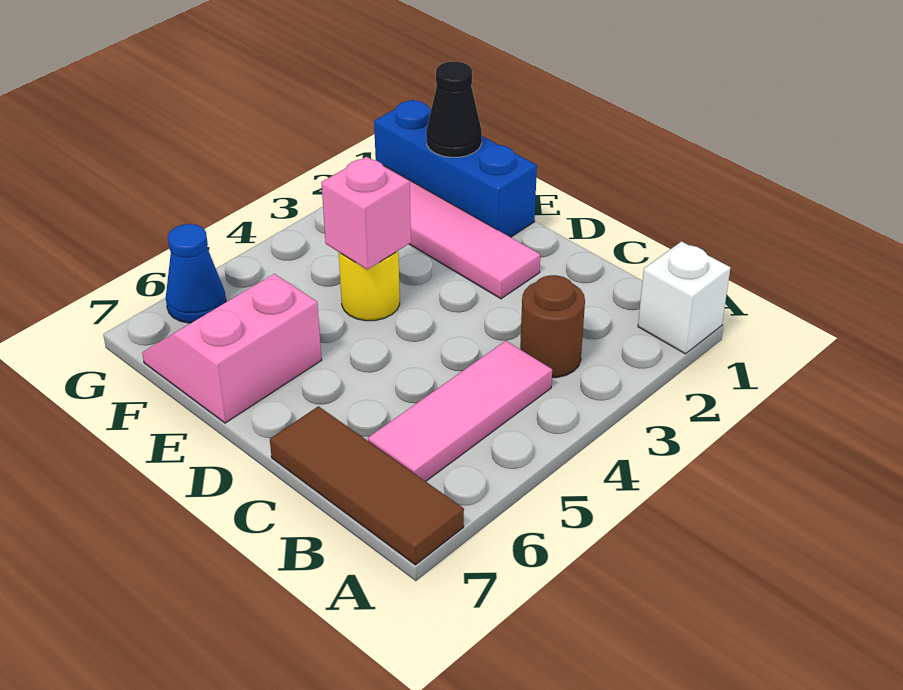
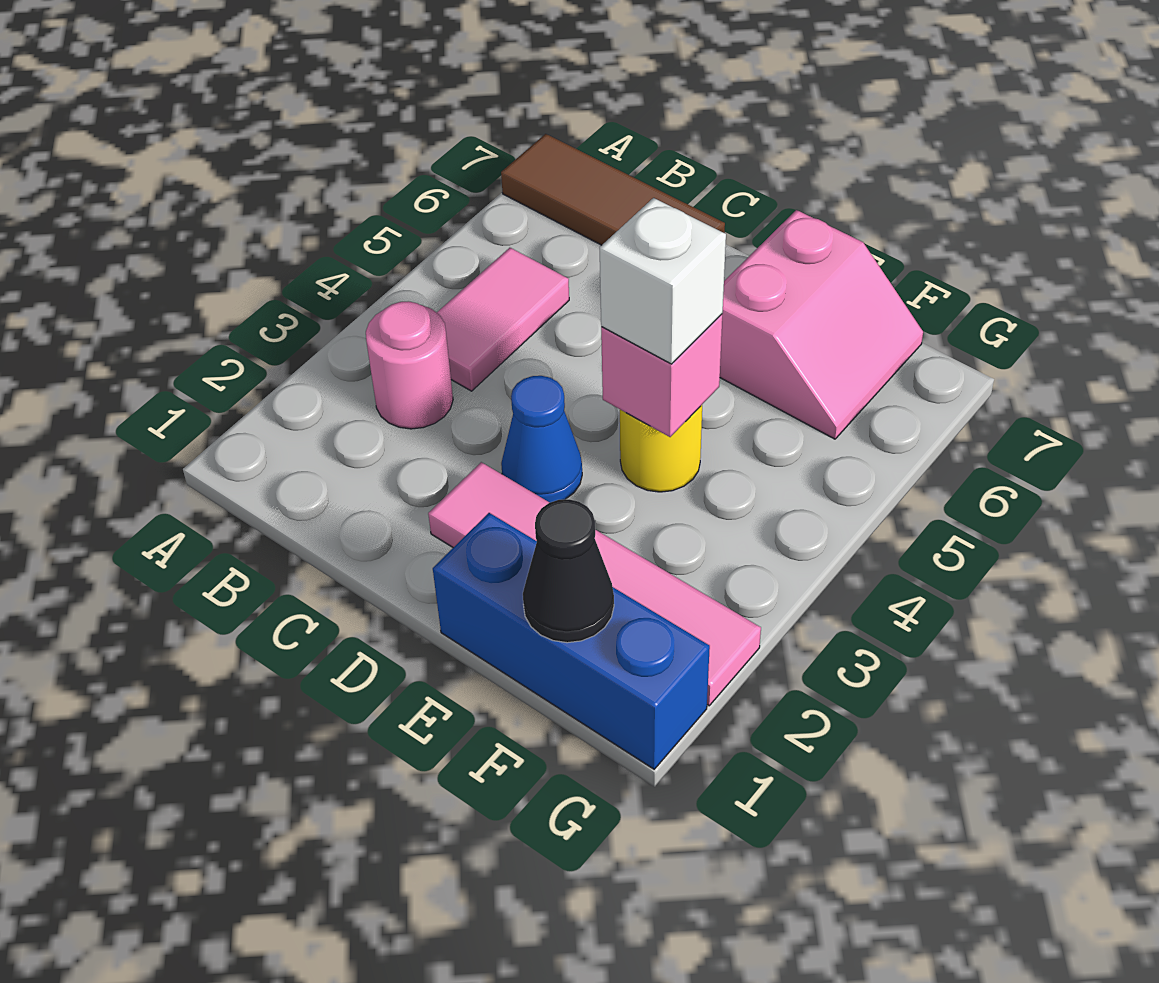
white 1x1 brick [638,241,731,354] -> white 1x1 brick moved to [600,198,726,364]
brown 1x1 round brick [520,275,585,378] -> pink 1x1 round brick [366,301,453,429]
pink 1x3 tile [368,341,552,481] -> pink 1x2 tile [437,248,569,391]
blue 1x1 cone [166,224,226,323] -> blue 1x1 cone moved to [501,376,582,503]

